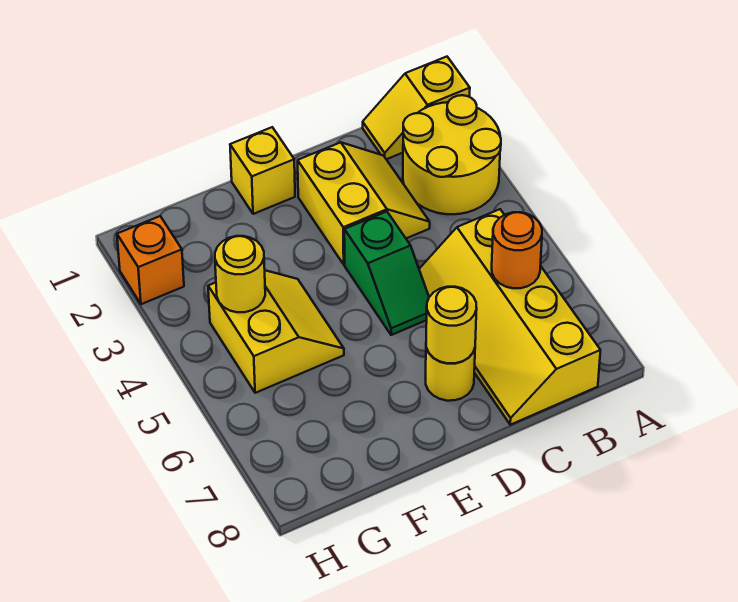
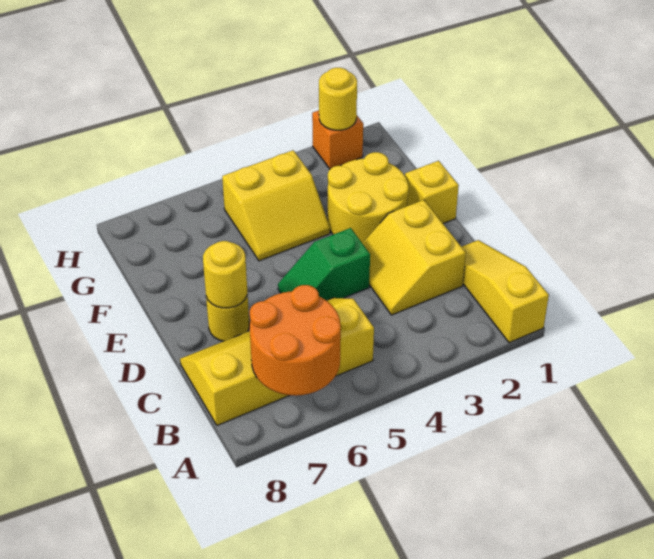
yellow 1x2 slope [363,57,470,159] -> yellow 1x3 slope [462,240,549,343]
yellow 2x2 round brick [403,95,501,214] -> yellow 2x2 round brick moved to [328,152,409,243]
orange 1x1 round brick [492,212,542,288] -> orange 2x2 round brick [250,285,341,396]
yellow 2x2 slope [298,142,430,264] -> yellow 2x2 slope turned to [362,200,466,315]
yellow 1x1 round brick [215,236,265,312] -> yellow 1x1 round brick moved to [319,68,357,130]

